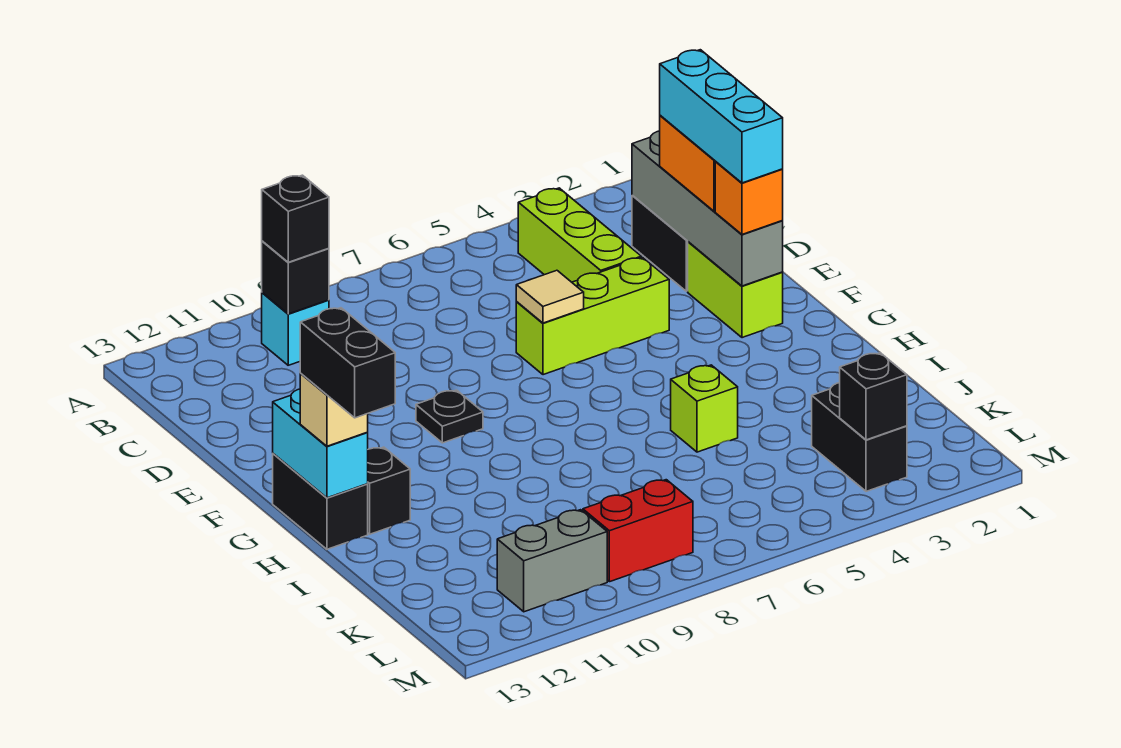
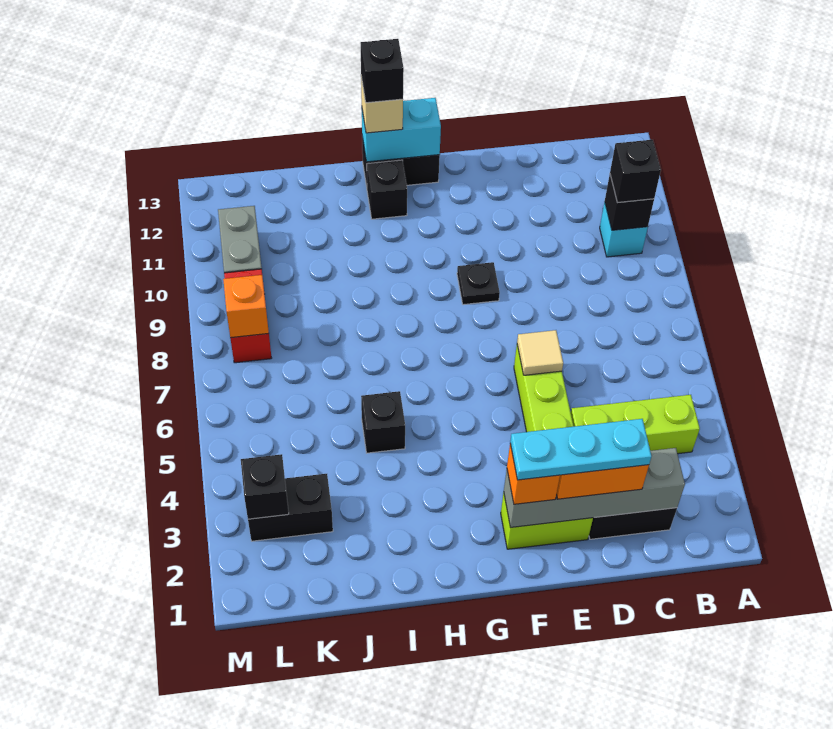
cyan 1x3 brick [660,50,783,183] -> cyan 1x3 plate [510,419,651,480]
black 1x2 brick [300,308,395,418] -> black 1x1 brick [361,39,404,103]
lime 1x1 brick [671,365,738,452] -> black 1x1 brick [361,391,405,453]
none -> orange 1x1 brick [223,275,269,338]

